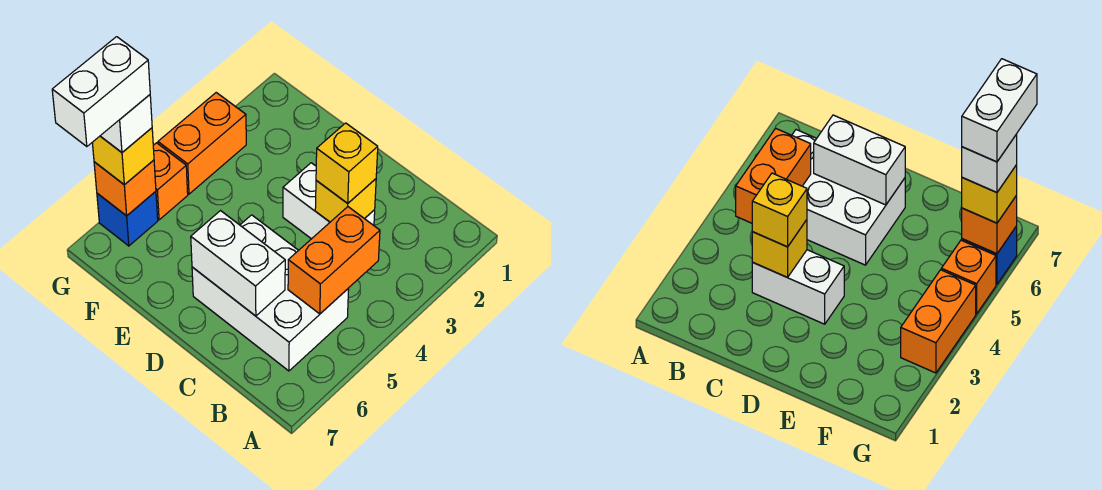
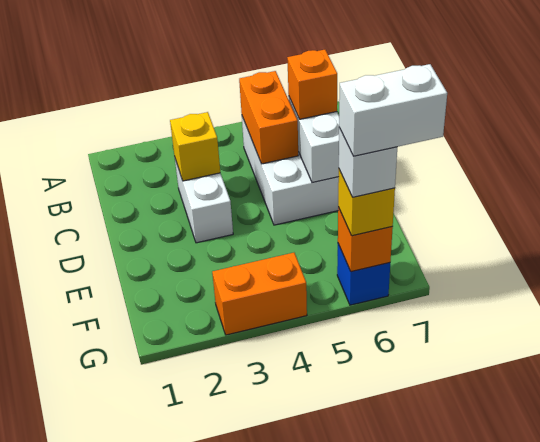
orange 1x2 brick [288,207,380,314] -> orange 1x2 brick turned to [239,71,298,164]
yellow 1x1 brick [316,123,378,203] -> none
orange 1x1 brick [153,143,188,220] -> orange 1x1 brick moved to [287,50,337,119]

